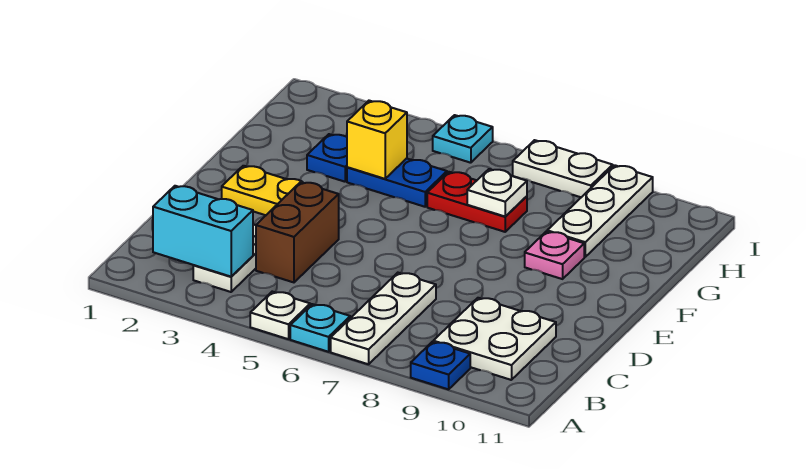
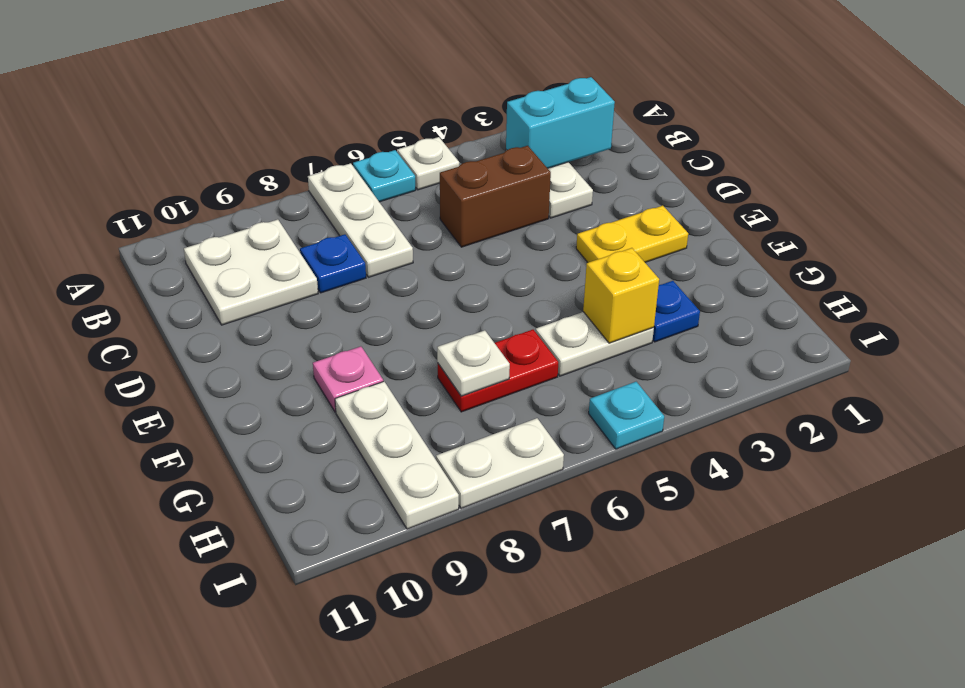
blue 1x1 plate [411,342,470,389] -> blue 1x1 plate moved to [300,234,366,293]
brown 1x2 brick [256,182,339,282] -> brown 1x2 brick turned to [440,146,551,247]
blue 1x2 plate [347,158,447,207] -> white 1x2 plate [536,312,654,376]

